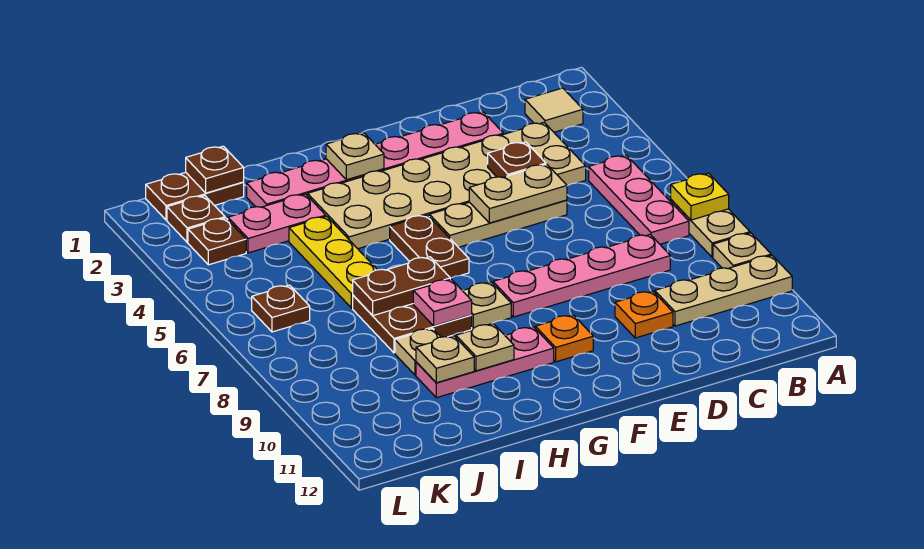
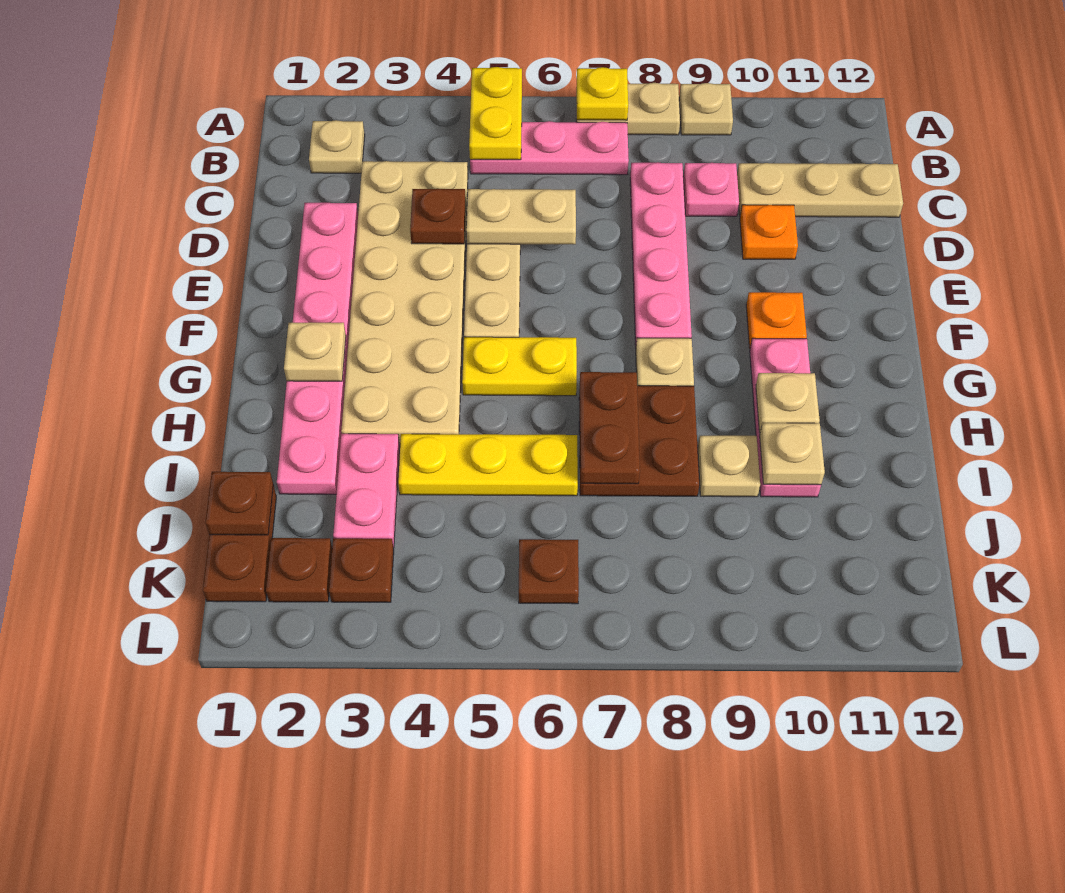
none -> yellow 1x2 plate [469,67,522,160]
tan 1x3 plate [655,255,792,326] -> tan 1x3 plate turned to [737,163,903,217]
tan 1x1 tile [525,88,583,132] -> tan 1x1 plate [309,120,365,173]
tan 1x2 plate [469,164,567,223] -> tan 1x2 plate turned to [466,189,576,244]
brown 1x2 plate [390,215,469,278] -> yellow 1x2 plate [462,337,577,396]
pink 1x1 plate [413,279,472,326] -> pink 1x1 plate moved to [683,163,739,216]

